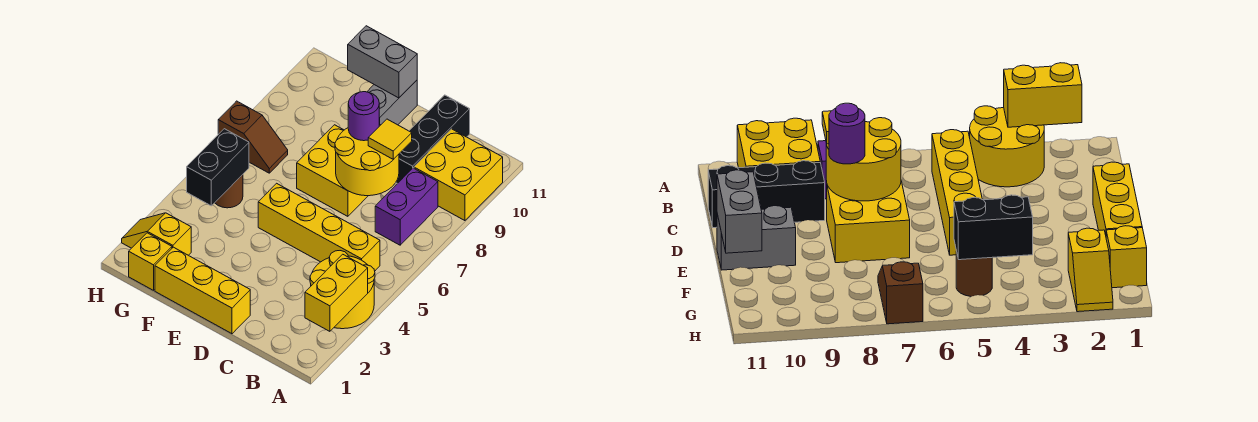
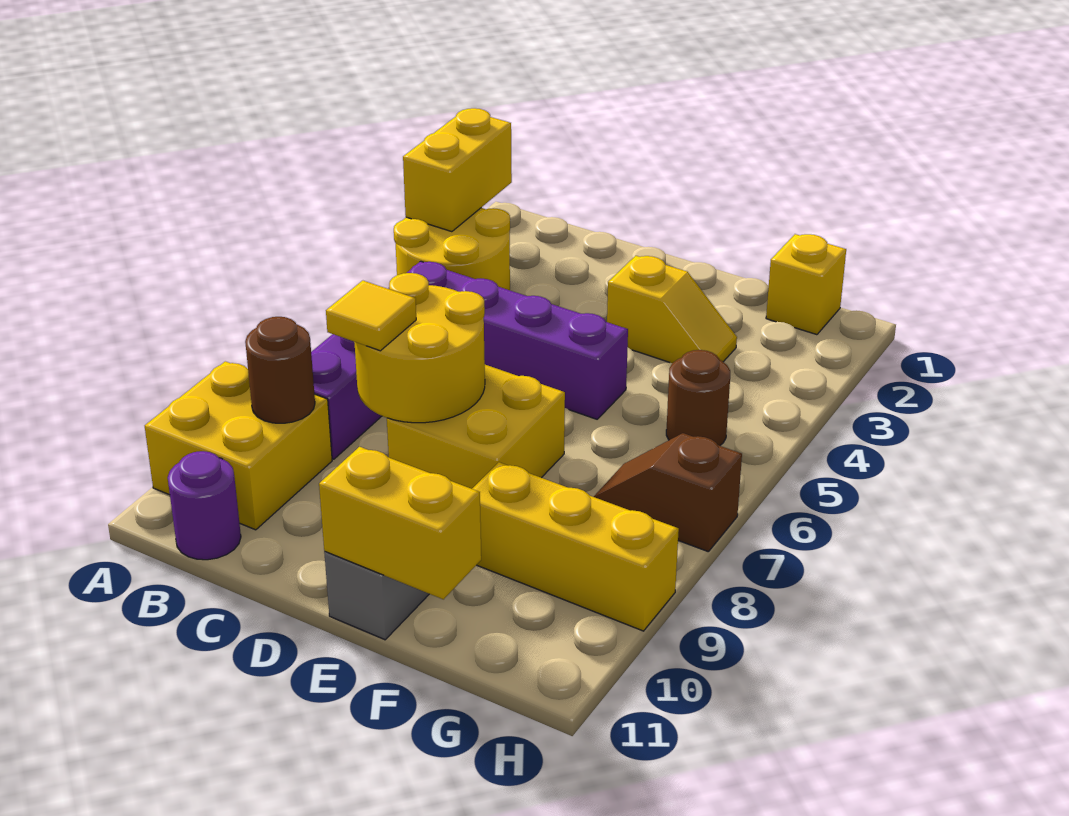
yellow 1x4 brick [258,183,380,271] -> purple 1x4 brick [407,261,628,419]
none -> brown 1x1 round brick [245,317,315,423]
black 1x3 brick [396,95,470,184] -> none
yellow 1x3 brick [155,247,250,334] -> yellow 1x3 brick moved to [472,462,679,631]
purple 1x1 round brick [348,92,379,141] -> purple 1x1 round brick moved to [168,451,241,560]
grey 1x2 brick [348,26,417,98] -> yellow 1x2 brick [319,446,481,599]
yellow 1x2 slope [122,213,191,255] -> yellow 1x2 slope moved to [607,256,737,363]
black 1x2 brick [187,129,249,206] -> none

